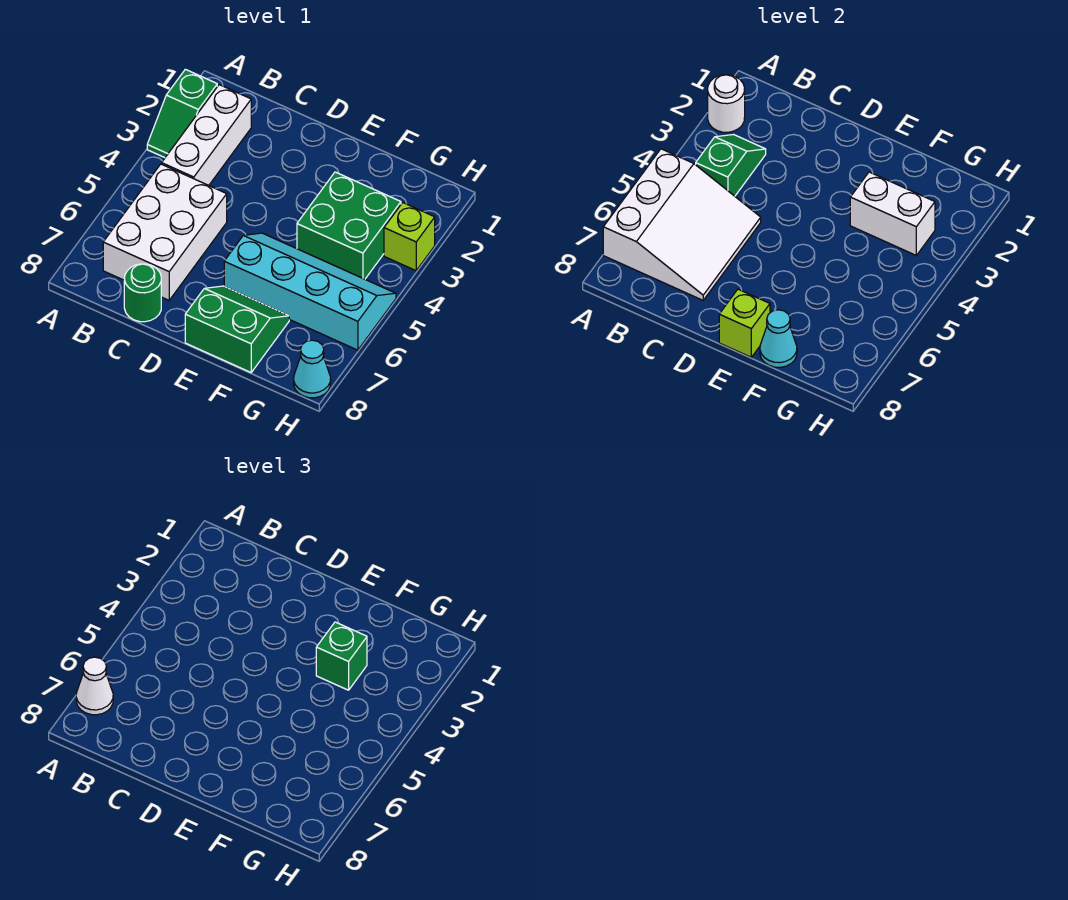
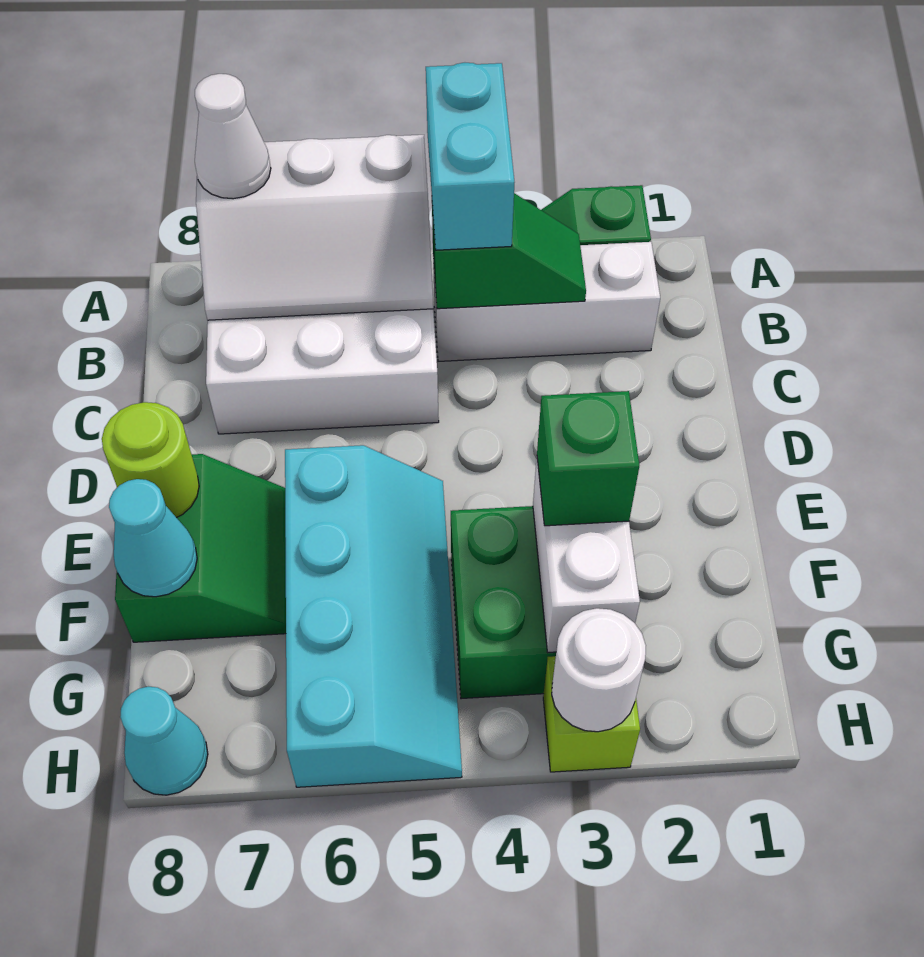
white 1x1 round brick [708,75,745,132] -> white 1x1 round brick moved to [552,608,646,732]
none -> cyan 1x2 brick [426,63,515,250]
white 3x3 slope [603,149,761,300] -> white 2x3 slope [196,135,433,320]
green 1x1 round brick [124,264,161,322] -> none
lime 1x1 brick [719,289,770,357] -> lime 1x1 round brick [102,402,199,518]

